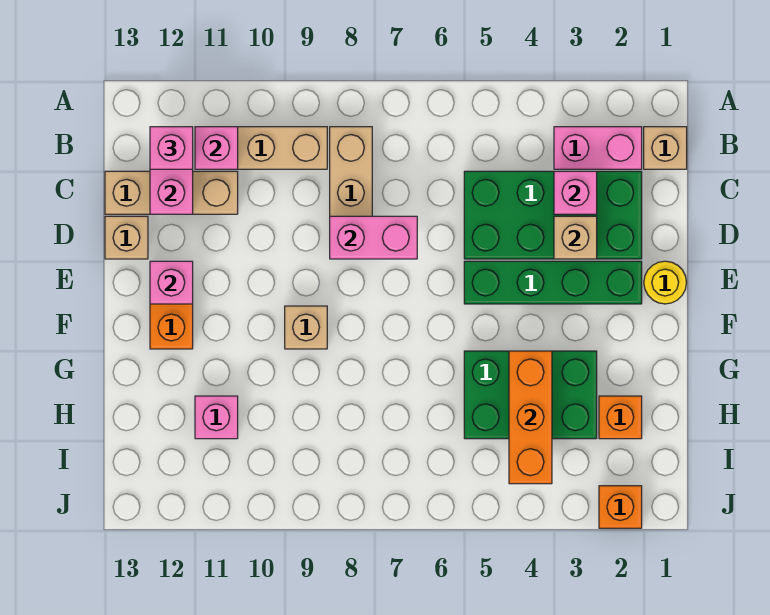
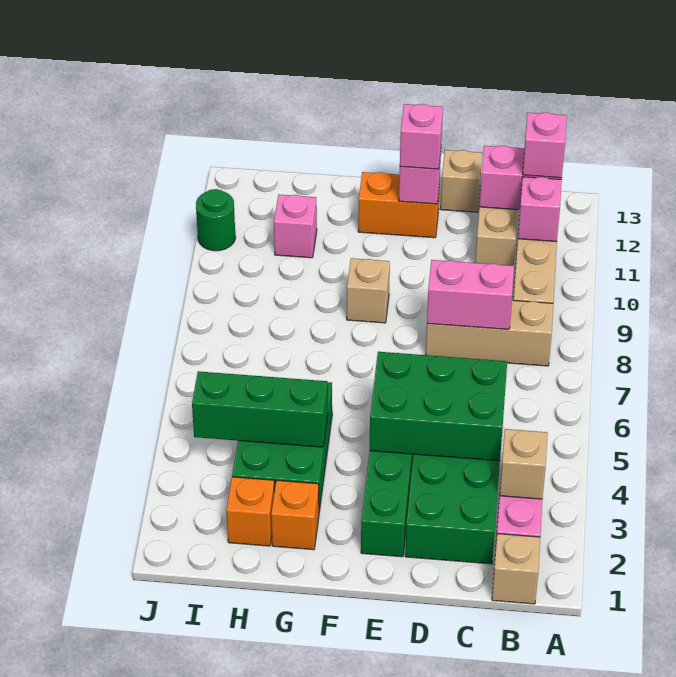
pink 1x1 brick [554,171,597,214] -> pink 1x1 brick moved to [400,104,443,169]
none -> green 2x3 brick [370,352,507,461]
tan 1x1 brick [554,216,597,259] -> tan 1x1 brick moved to [500,429,548,499]
pink 1x2 brick [330,216,417,259] -> pink 1x2 brick turned to [427,260,514,329]
yellow 1x1 round brick [644,261,687,304] -> none
orange 1x3 brick [509,351,552,484] -> green 1x3 brick [192,371,328,447]
orange 1x1 brick [599,486,642,528] -> orange 1x1 brick moved to [271,480,319,550]
none -> green 1x1 round brick [196,189,236,251]

